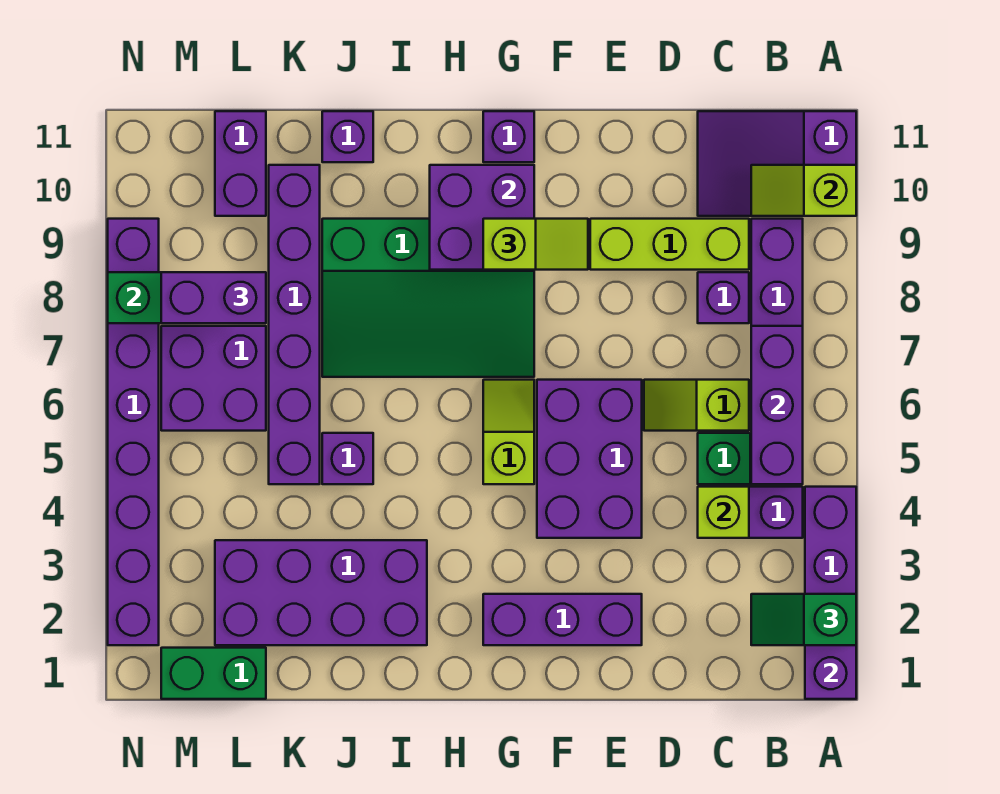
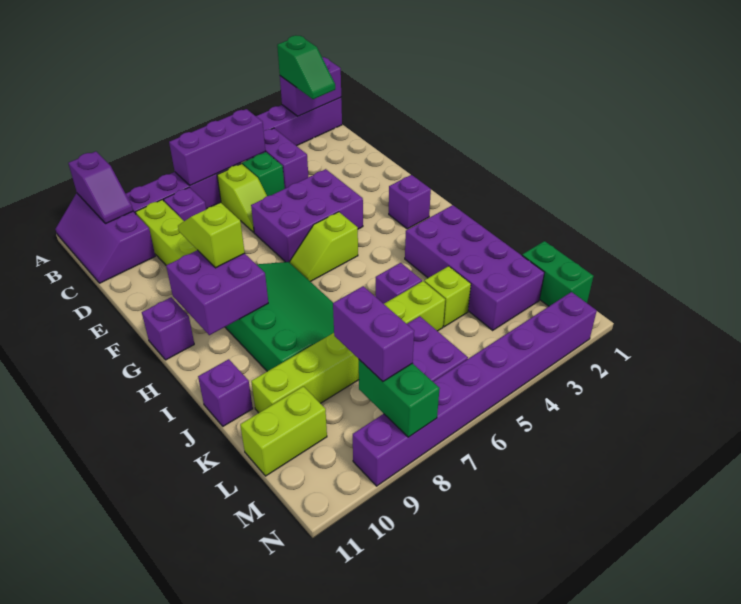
purple 2x3 slope [698,111,856,216] -> purple 2x3 slope turned to [56,193,155,283]
lime 1x2 slope [751,165,856,216] -> purple 1x2 slope [68,151,133,223]
lime 1x1 brick [698,487,749,538] -> lime 1x1 brick moved to [424,266,471,327]
purple 1x3 brick [483,594,642,645] -> purple 1x1 brick [389,175,431,229]
purple 1x6 brick [269,165,320,484] -> lime 1x6 brick [251,281,445,413]
purple 1x2 brick [215,111,266,216] -> lime 1x2 brick [240,386,327,476]

